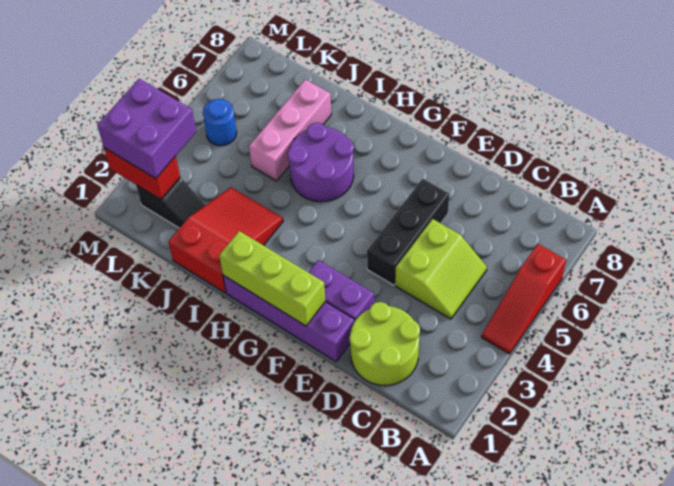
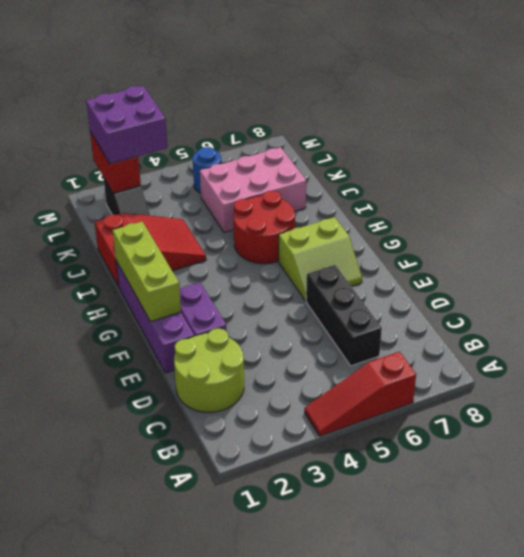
lime 2x2 slope [395,219,487,319] -> lime 2x2 slope moved to [279,217,362,301]
black 1x3 brick [367,179,449,285] -> black 1x3 brick turned to [306,265,382,366]
purple 2x2 round brick [287,122,354,202] -> red 2x2 round brick [233,191,295,264]
pink 1x3 brick [249,79,331,181] -> pink 2x3 brick [200,147,306,233]

